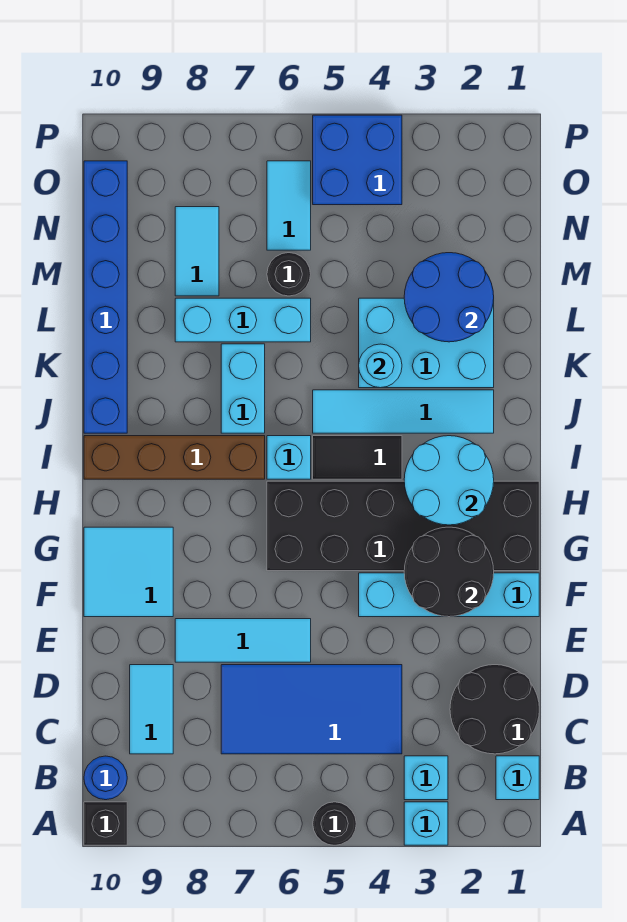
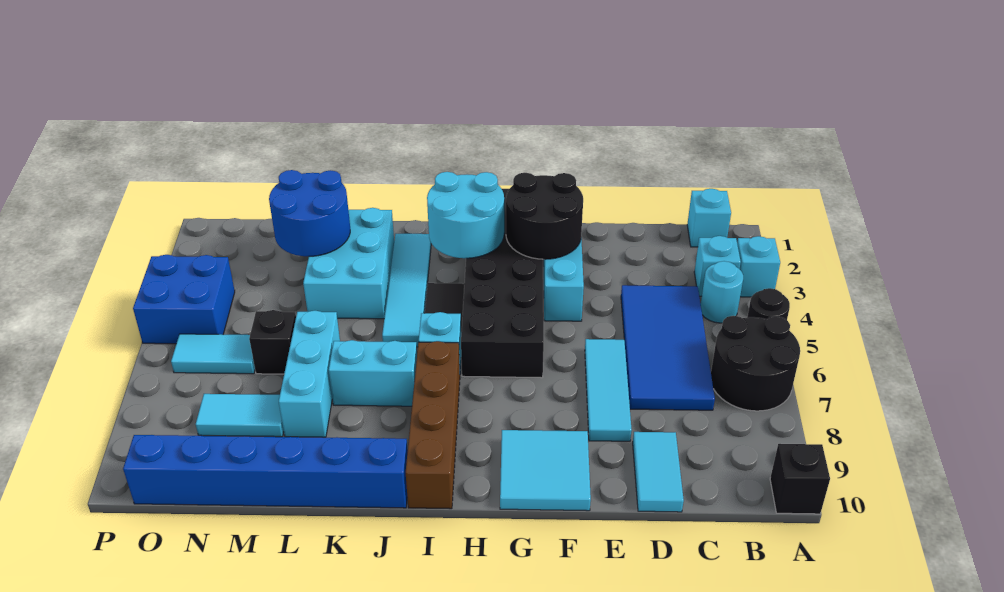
blue 1x1 round brick [84,756,127,800] -> none
black 2x2 round brick [450,665,539,754] -> black 2x2 round brick moved to [711,316,800,411]
cyan 1x2 tile [130,665,173,754] -> cyan 1x2 tile turned to [633,432,684,512]
cyan 1x1 round brick [359,344,402,388] -> cyan 1x1 round brick moved to [701,261,743,323]
black 1x1 round brick [267,253,311,296] -> black 1x1 brick [249,310,296,374]

